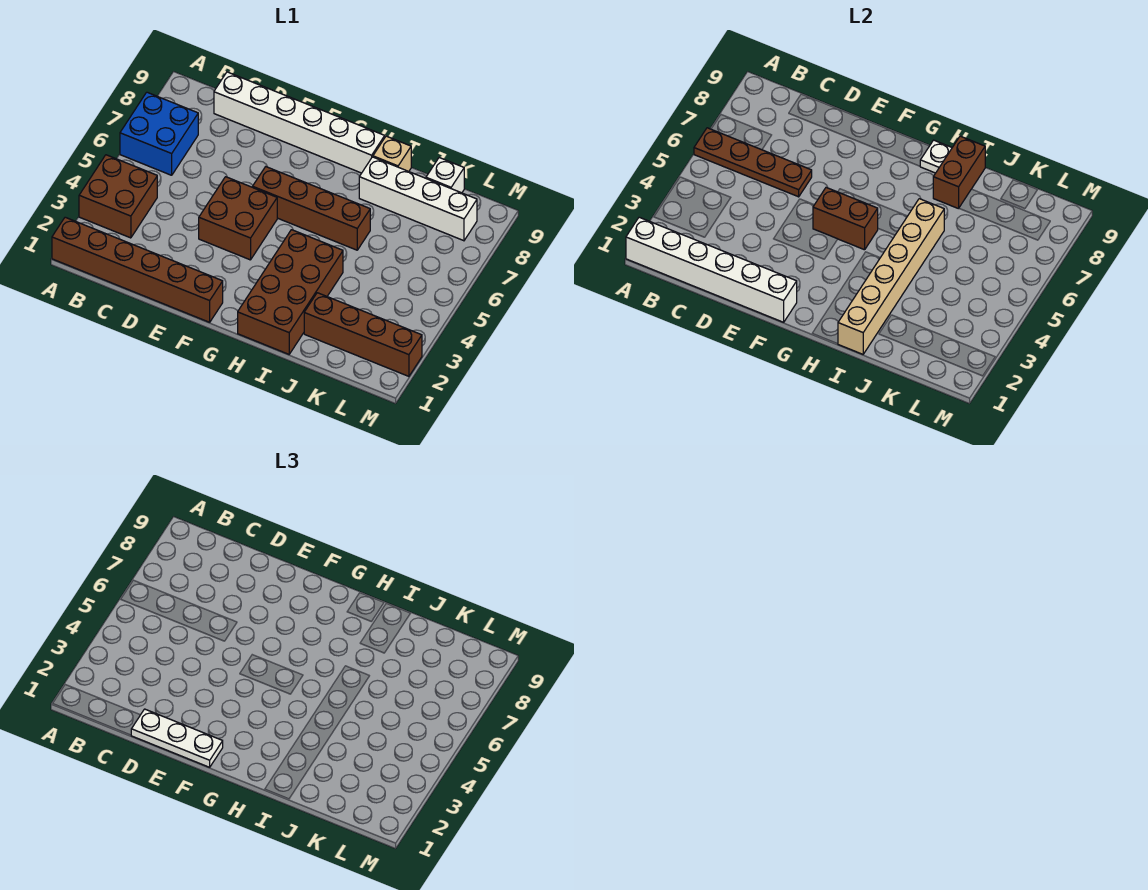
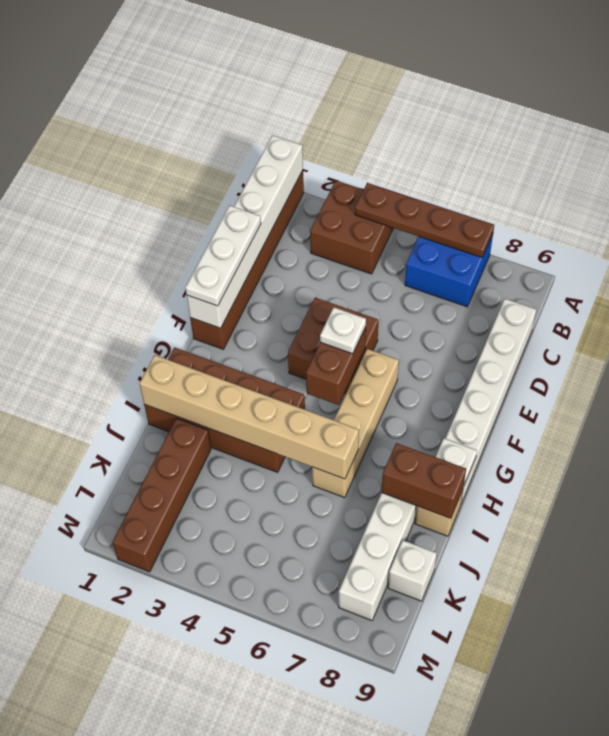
brown 1x4 plate [694,128,812,197] -> brown 1x4 plate turned to [355,183,494,257]
none -> white 1x1 plate [320,307,366,354]
brown 1x4 brick [253,167,370,250] -> tan 1x4 brick [312,349,399,498]

